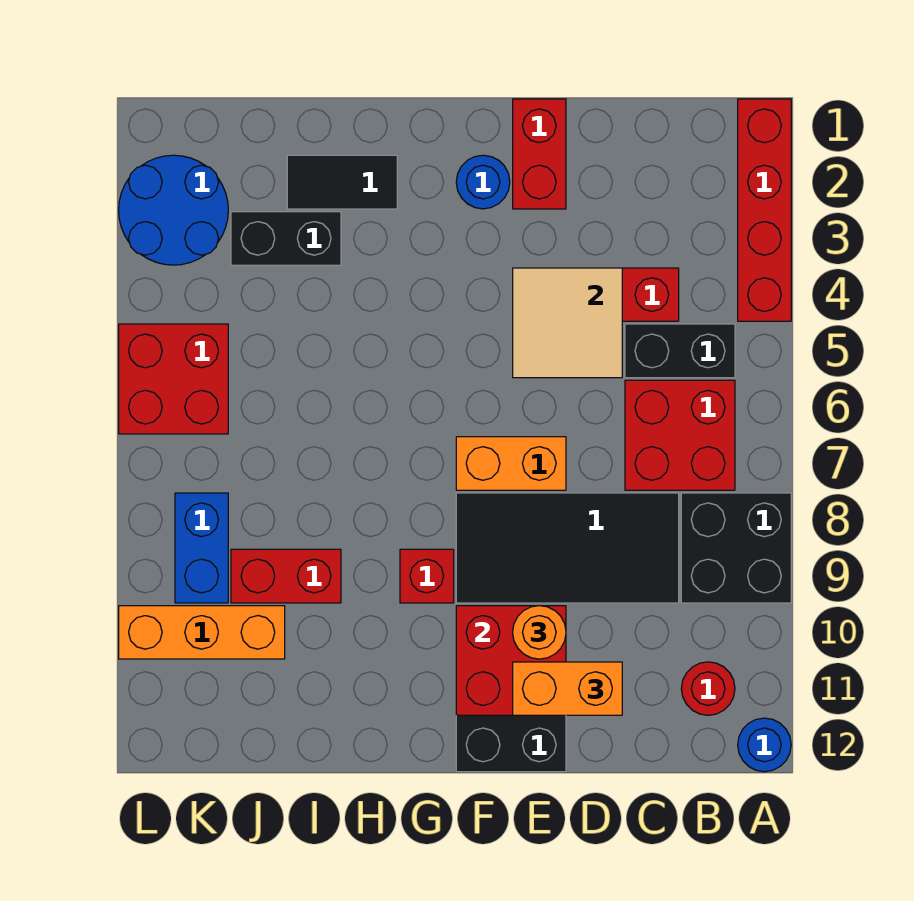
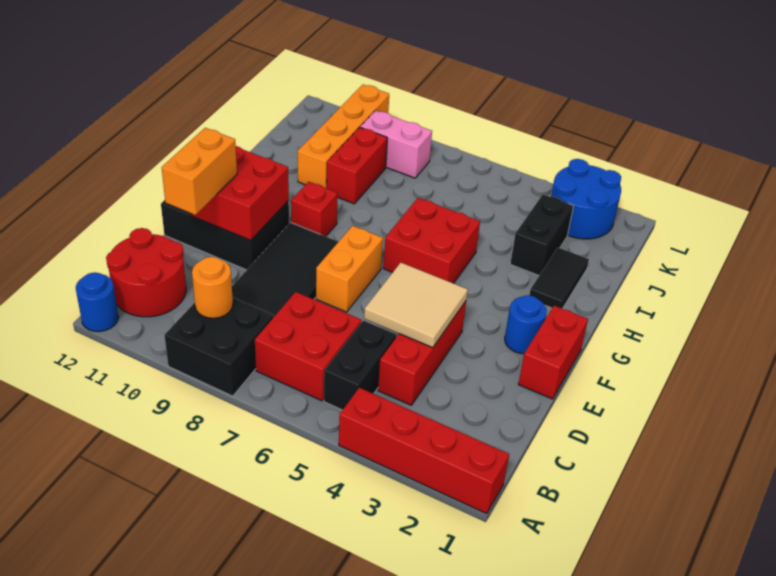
red 1x1 round brick [681,662,735,715] -> red 2x2 round brick [106,228,186,317]
red 1x2 brick [513,99,566,209] -> red 1x2 brick turned to [518,306,588,399]
orange 1x1 round brick [513,606,566,659] -> orange 1x1 round brick moved to [192,257,233,318]
orange 1x3 brick [119,606,285,659] -> orange 1x4 brick [298,85,389,188]
red 2x2 brick [119,324,228,434] -> red 2x2 brick moved to [383,198,480,283]
blue 1x2 brick [175,493,228,603] -> pink 1x2 brick [360,111,432,178]

